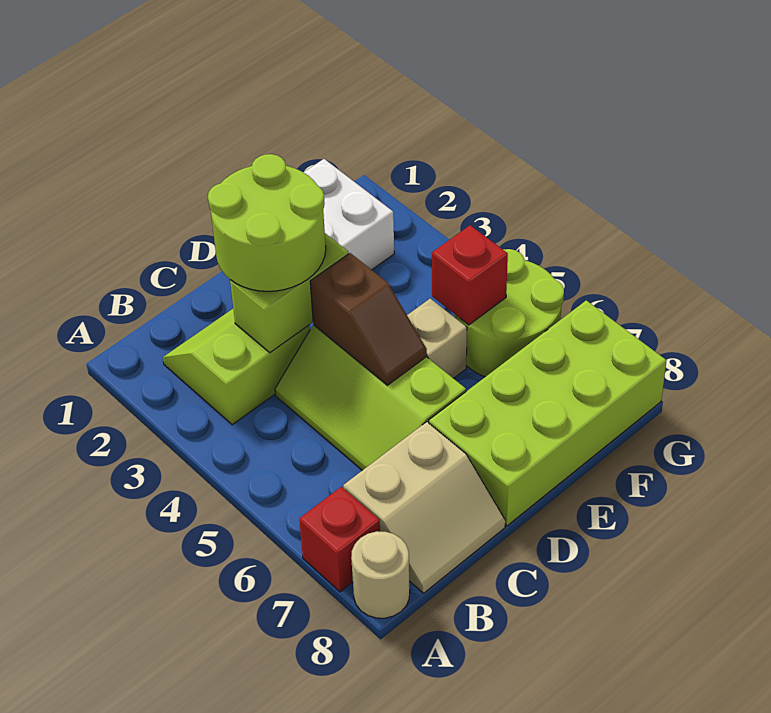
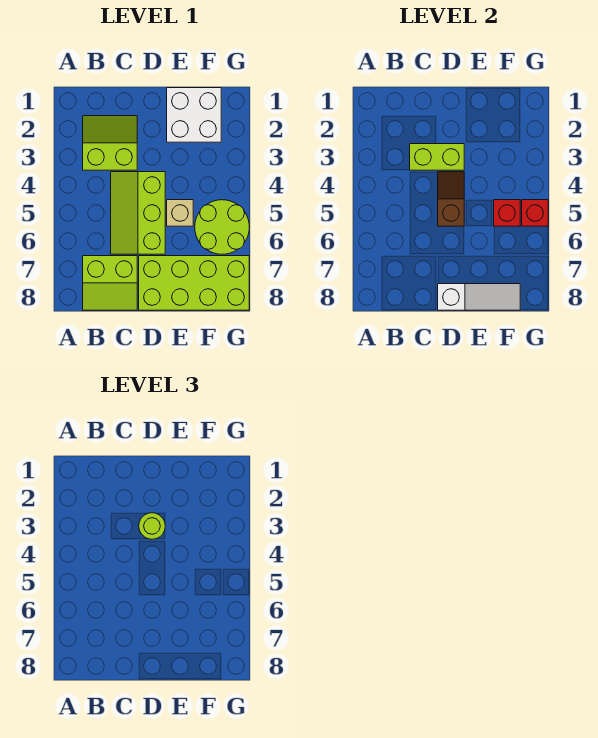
red 1x1 brick [299,487,380,592] -> red 1x1 brick moved to [522,200,548,226]
tan 1x1 round brick [351,531,410,618] -> none
tan 2x2 slope [343,422,505,593] -> lime 2x2 slope [83,256,137,310]
lime 2x2 round brick [208,154,326,291] -> lime 1x1 round brick [139,513,165,539]
brown 1x2 slope [310,253,427,385] -> brown 1x2 slope turned to [438,172,464,226]
none -> white 1x3 slope [438,284,520,310]

